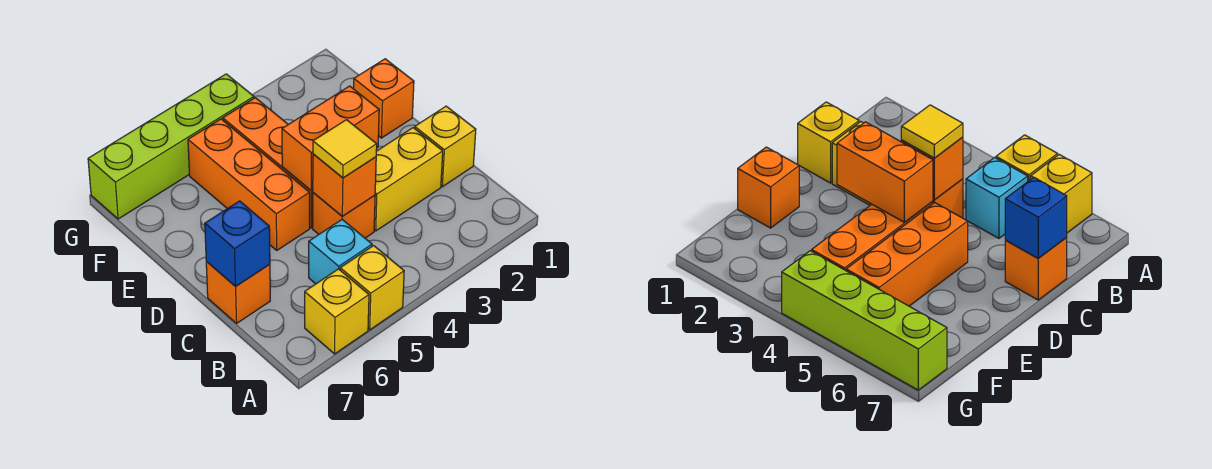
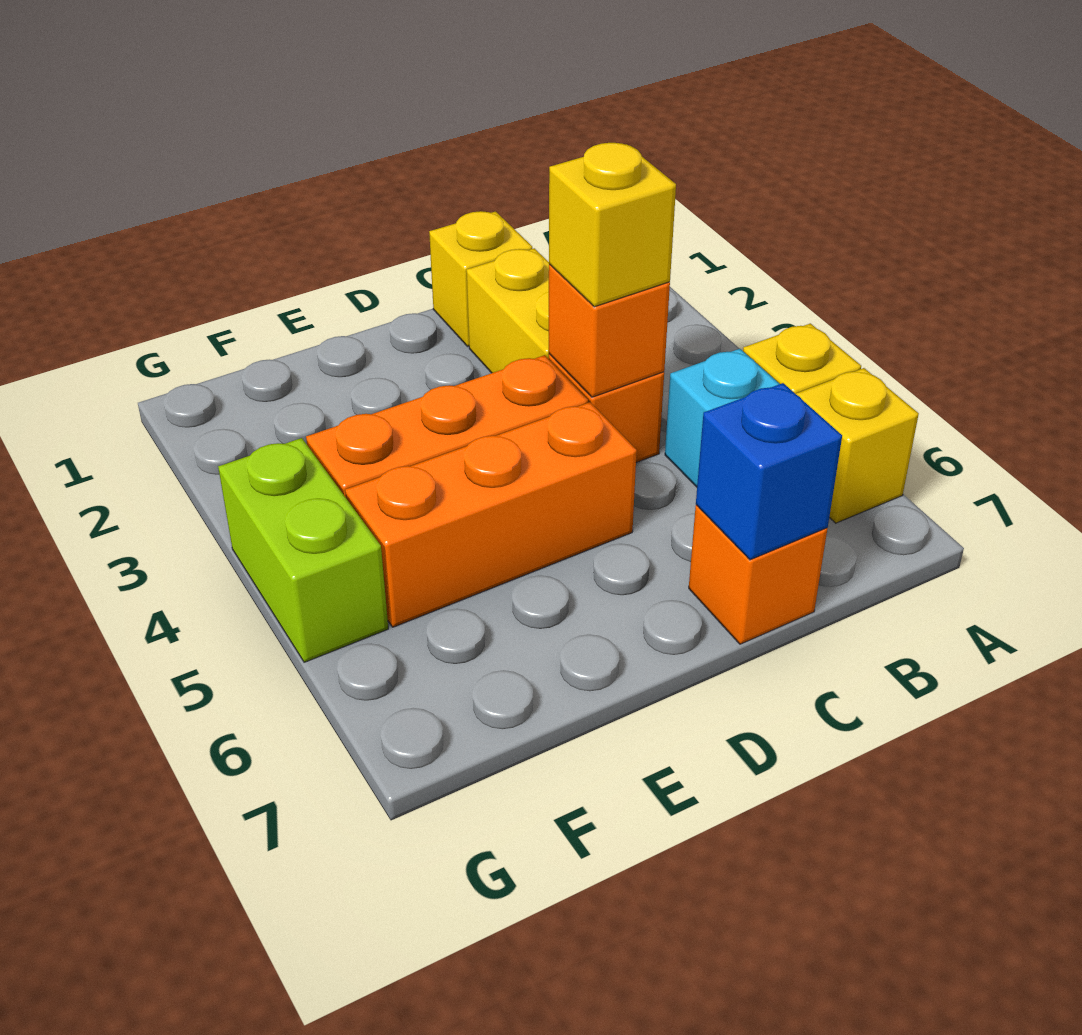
yellow 1x1 tile [313,120,377,178] -> yellow 1x1 brick [549,143,676,307]
orange 1x2 brick [282,86,379,190] -> none
orange 1x1 brick [354,59,414,138] -> none
lime 1x4 brick [88,74,254,219] -> lime 1x2 brick [218,438,388,662]

